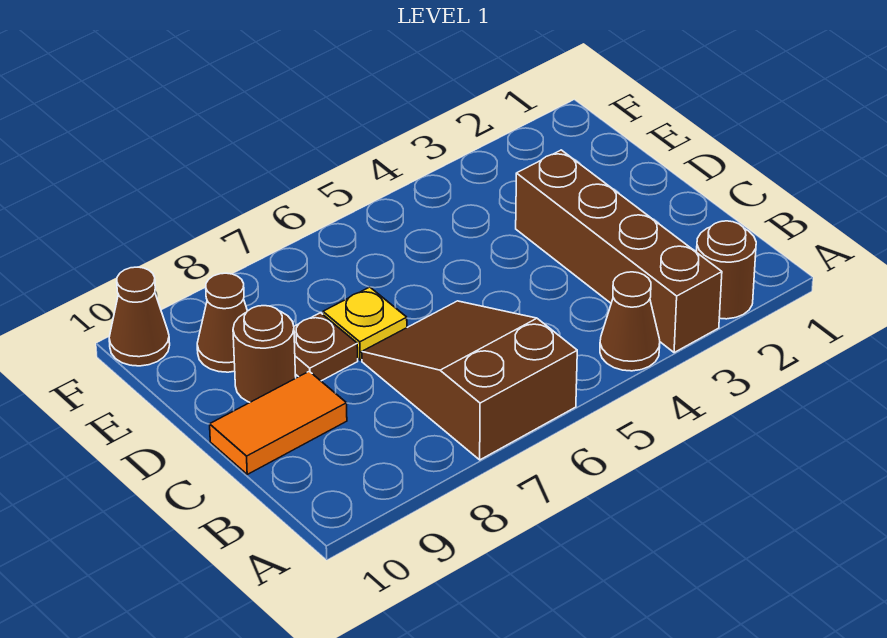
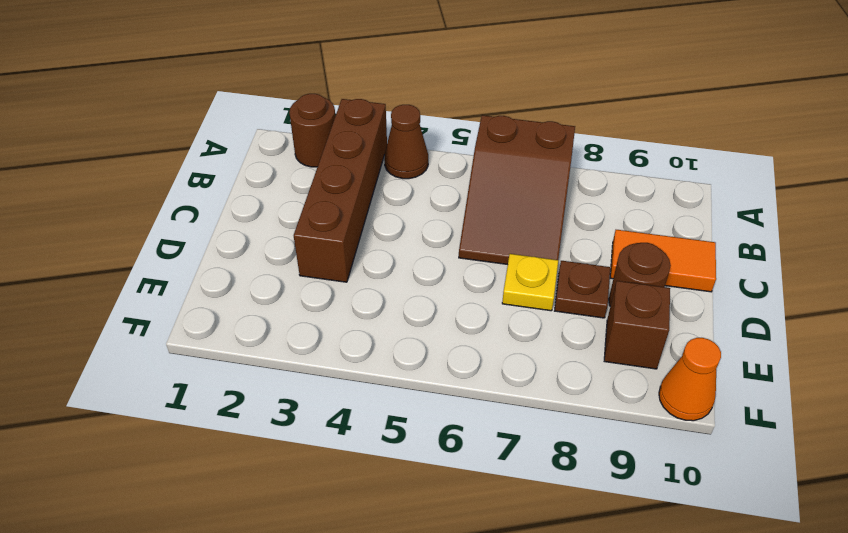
brown 1x1 cone [197,273,247,372] -> brown 1x1 brick [604,281,670,369]
brown 1x1 cone [109,267,170,366] -> orange 1x1 cone [659,338,721,421]

